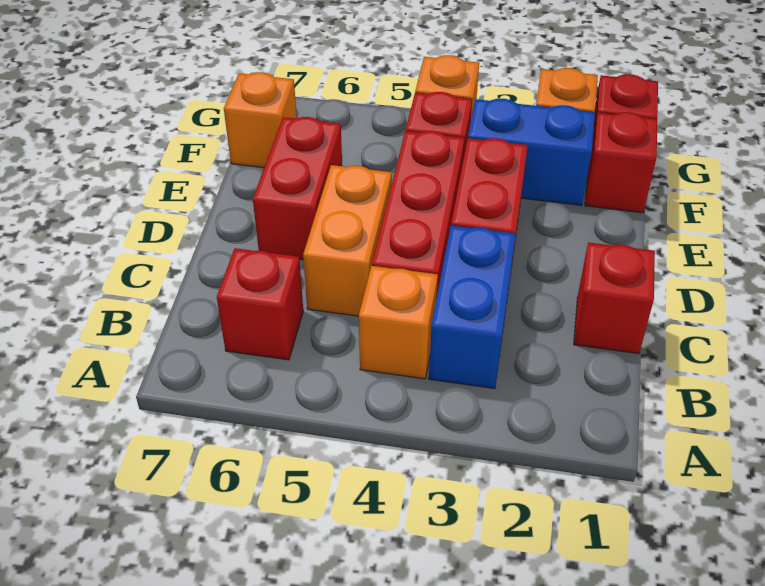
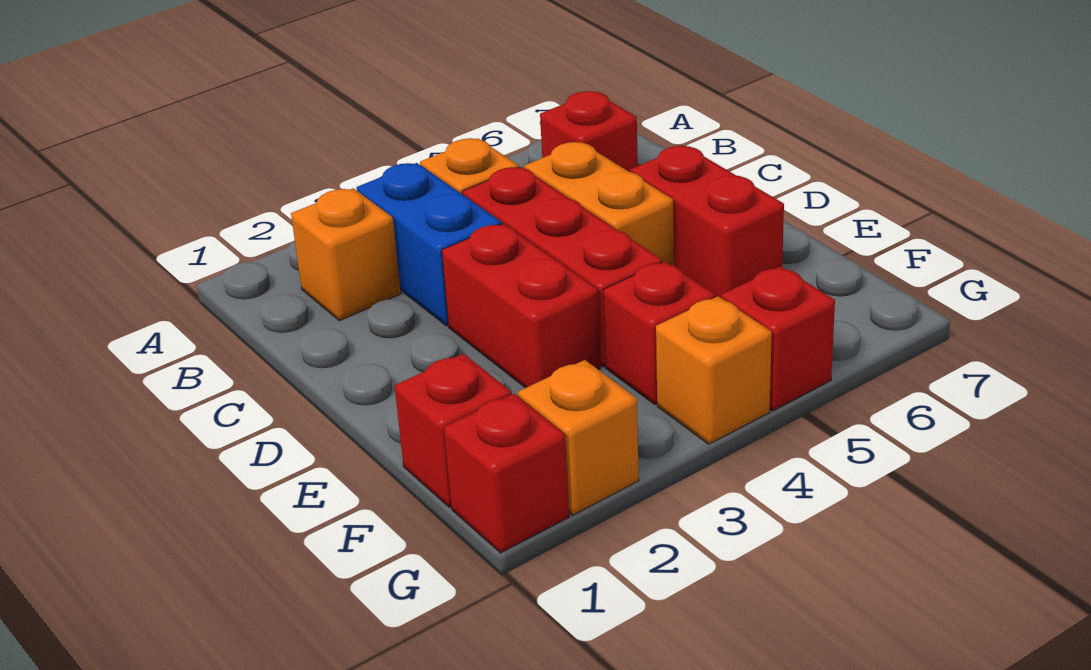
red 1x1 brick [574,242,655,354] -> red 1x1 brick moved to [721,266,835,411]
blue 1x2 brick [468,99,595,205] -> none
orange 1x1 brick [224,72,297,168] -> orange 1x1 brick moved to [291,188,401,321]

